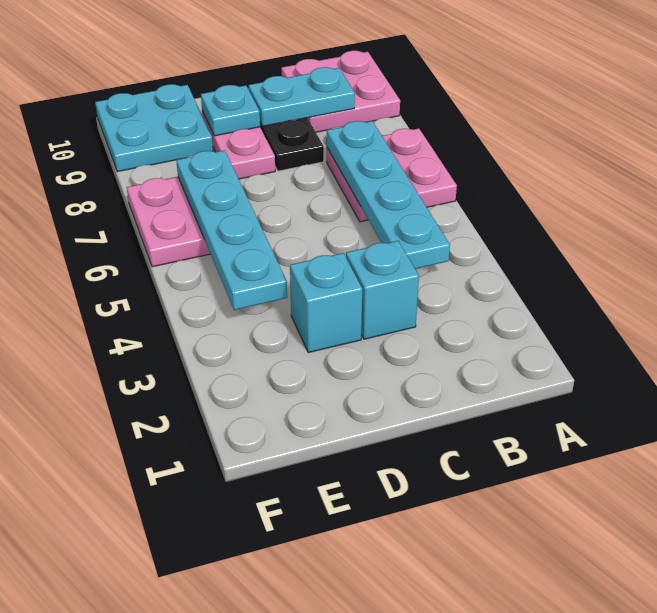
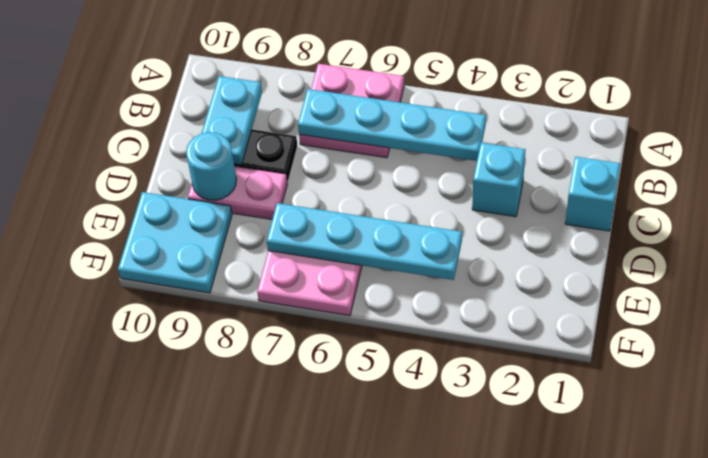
pink 2x2 plate [281,51,400,132] -> none
cyan 1x1 brick [290,253,362,353] -> cyan 1x1 brick moved to [565,157,620,231]
cyan 1x1 plate [201,85,260,136] -> cyan 1x1 round brick [186,132,236,200]

